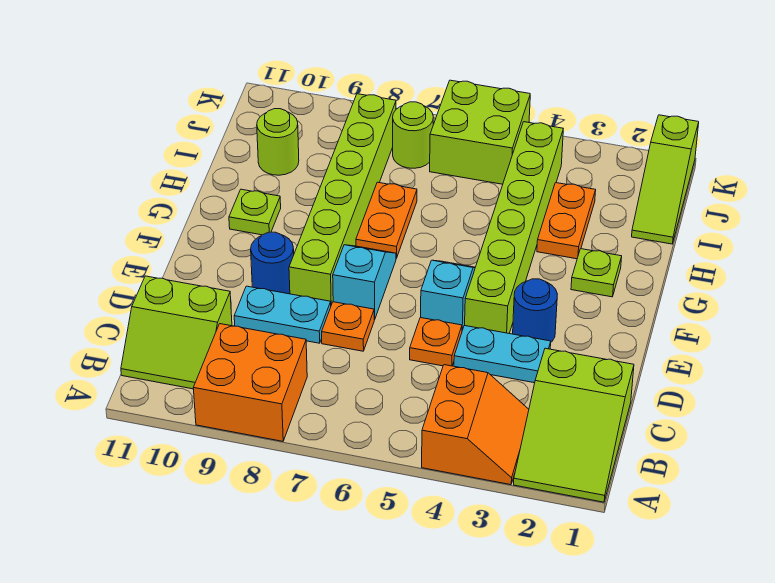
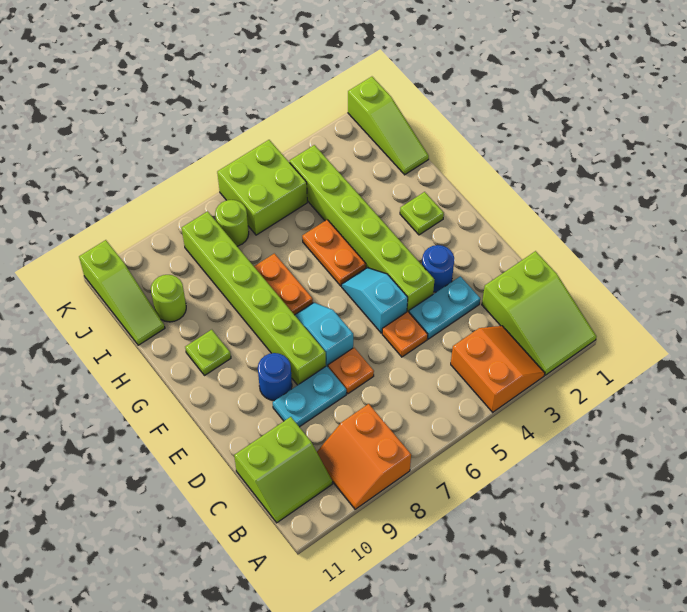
orange 2x2 brick [193,324,307,441] -> orange 2x2 slope [317,404,411,509]
orange 1x2 plate [537,183,596,259] -> orange 1x2 plate moved to [302,220,366,286]
none -> lime 1x3 slope [79,240,165,345]

